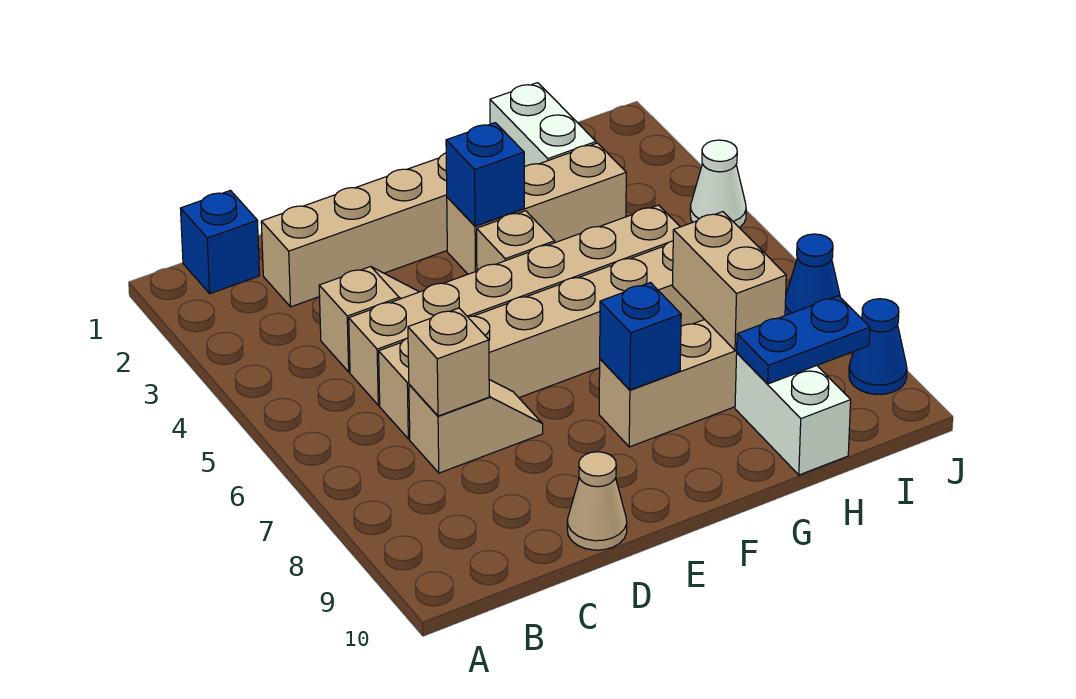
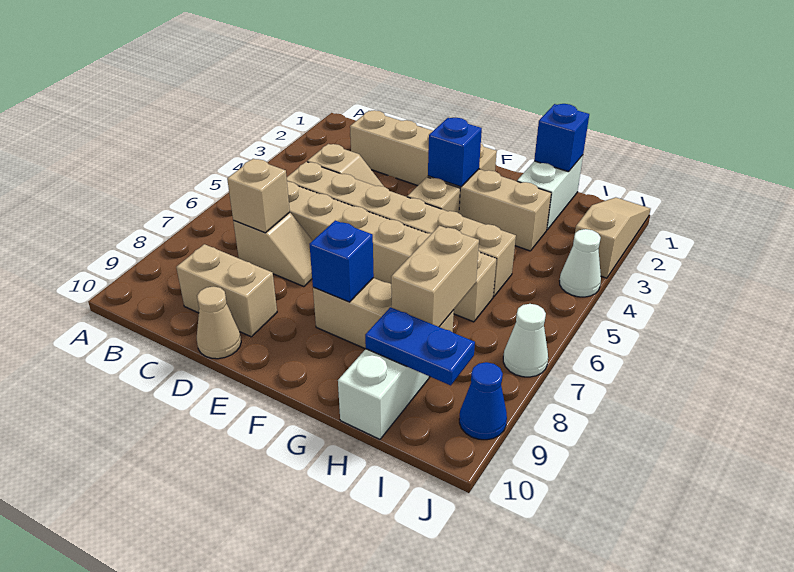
blue 1x1 brick [181,190,259,294] -> blue 1x1 brick moved to [534,104,589,172]
none -> tan 1x2 brick [176,244,277,337]
none -> tan 1x3 slope [575,197,651,278]
blue 1x1 cone [785,234,840,315] -> white 1x1 cone [503,304,548,377]

